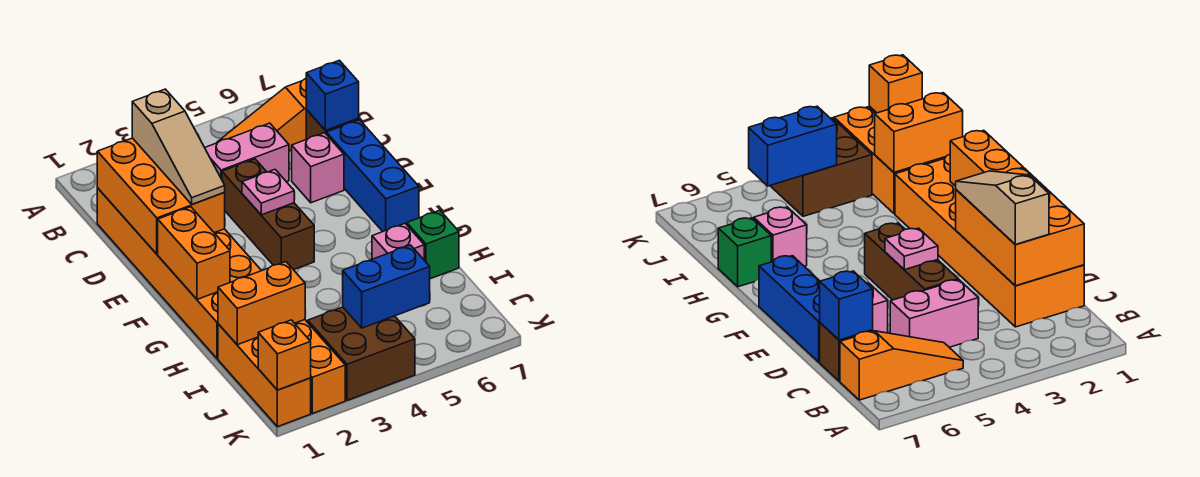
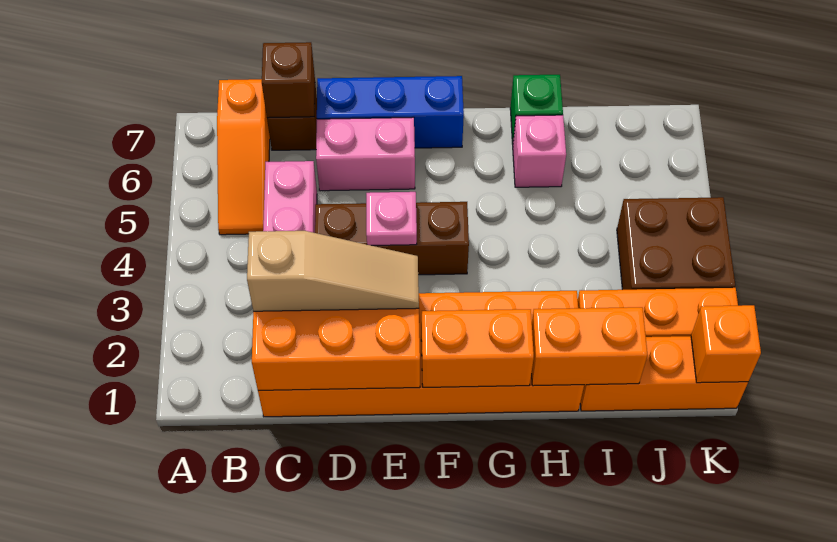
blue 1x1 brick [306,60,359,131] -> brown 1x1 brick [262,42,315,118]
pink 1x1 brick [292,133,344,203] -> pink 1x2 brick [316,117,415,191]
orange 1x2 brick [218,262,305,345] -> orange 1x2 brick turned to [531,307,647,386]
blue 1x2 brick [343,245,430,328] -> none

